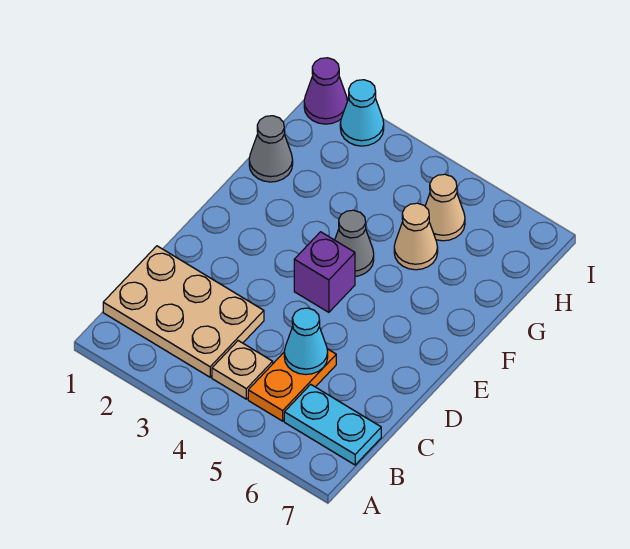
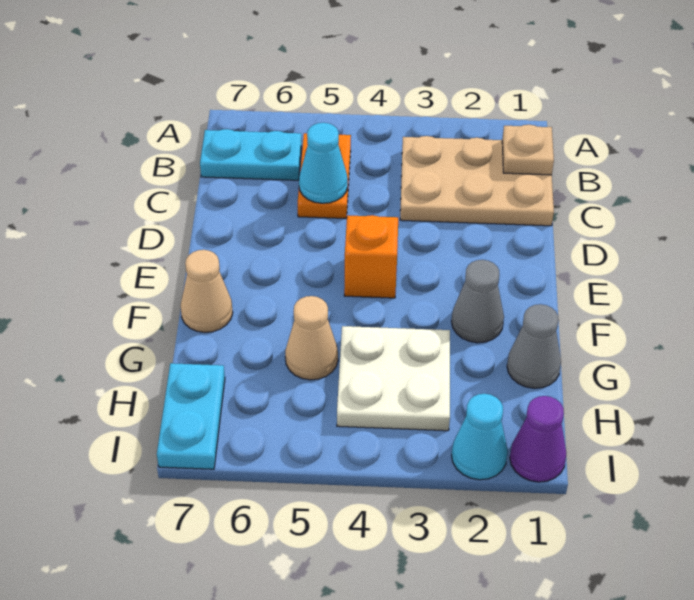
tan 1x1 plate [212,341,273,399] -> tan 1x1 plate moved to [502,125,554,175]
purple 1x1 brick [294,232,355,312] -> orange 1x1 brick [344,215,398,298]
grey 1x1 cone [335,210,374,276] -> grey 1x1 cone moved to [452,260,504,343]
none -> white 2x2 plate [337,326,450,431]
tan 1x1 cone [425,174,465,241] -> tan 1x1 cone moved to [181,250,233,332]
none -> cyan 1x2 plate [157,363,225,469]

